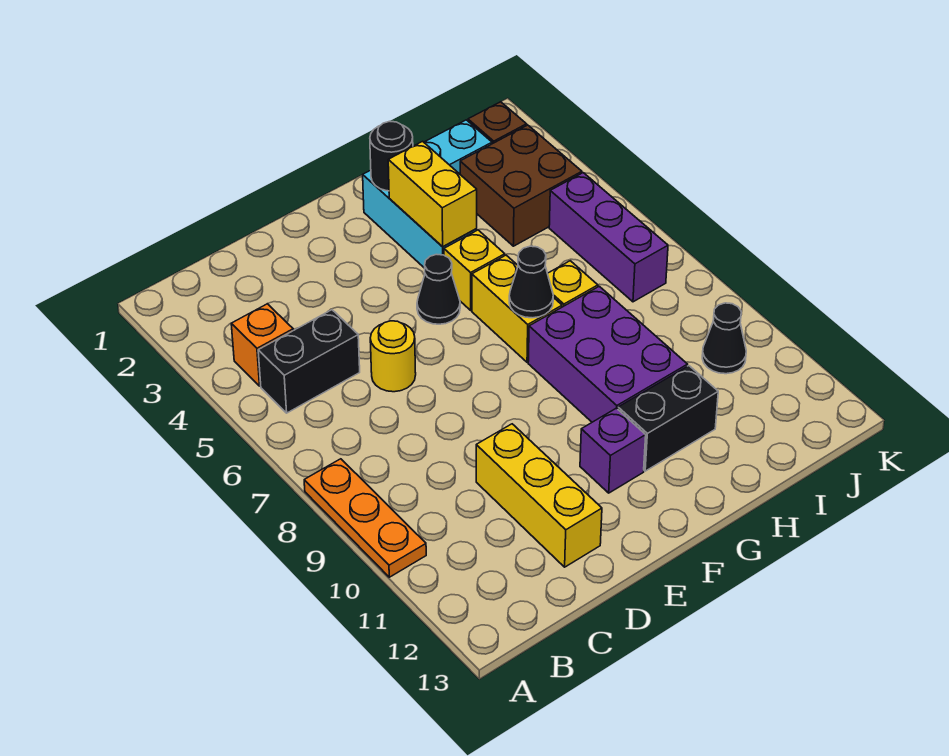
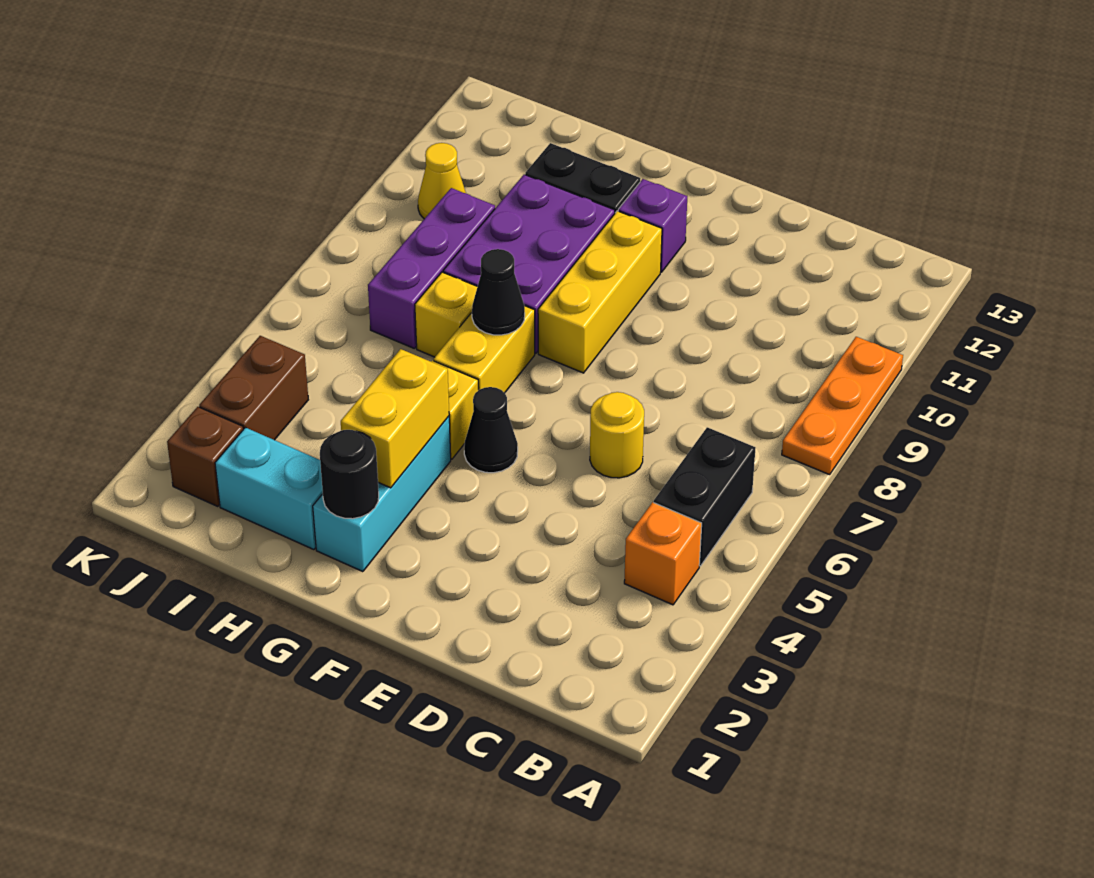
black 1x2 brick [258,310,360,413] -> black 1x2 brick turned to [654,427,756,566]
yellow 1x3 brick [476,424,602,567] -> yellow 1x3 brick moved to [538,211,662,373]
brown 2x2 brick [460,125,582,246] -> brown 1x2 brick [199,336,308,440]
purple 1x3 brick [549,173,668,302] -> purple 1x3 brick moved to [368,188,495,348]
black 1x1 cone [702,303,746,374] -> yellow 1x1 cone [418,143,466,219]

